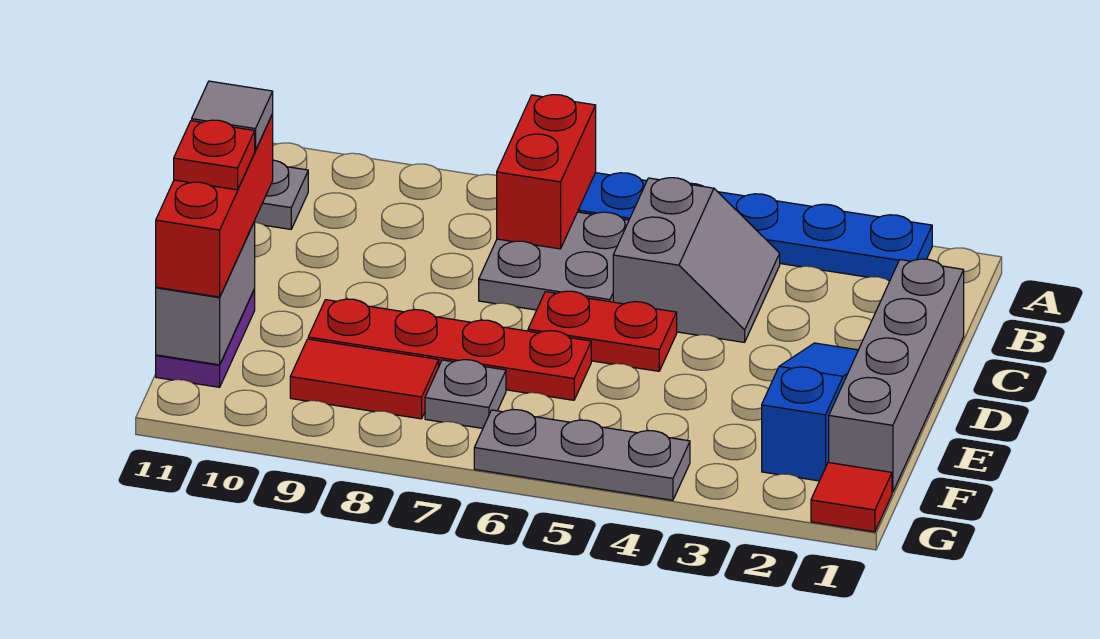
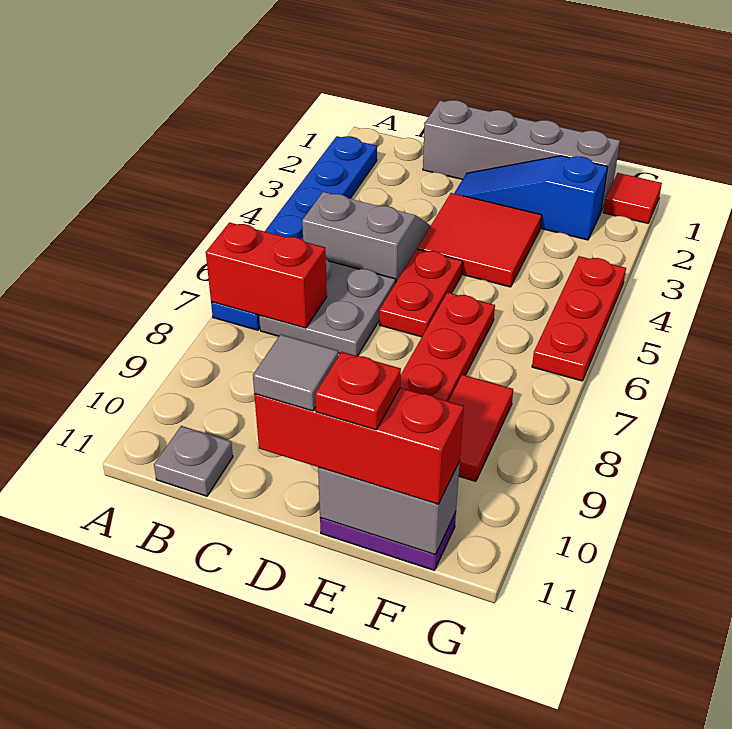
none -> red 2x2 tile [417,193,542,287]
grey 1x1 plate [425,360,506,428] -> none
grey 1x3 plate [474,410,690,500] -> red 1x3 plate [532,256,626,381]

